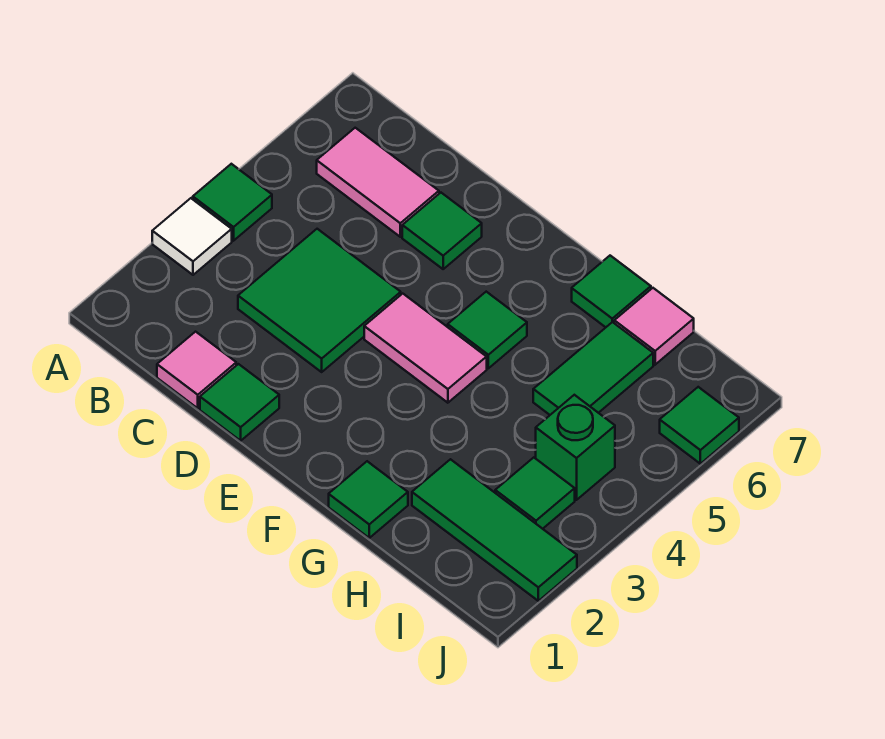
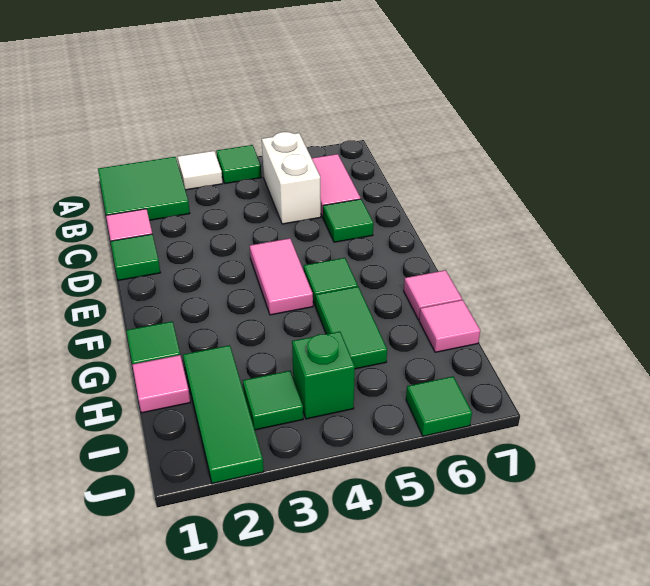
none -> white 1x2 brick [262,132,321,224]
green 2x2 tile [238,229,401,372] -> green 2x2 tile moved to [98,157,190,220]
green 1x1 tile [572,256,651,327] -> pink 1x1 tile [404,270,462,320]
none -> pink 1x1 tile [132,355,190,413]
green 1x2 tile [533,322,653,415] -> green 1x2 tile turned to [316,287,387,369]

